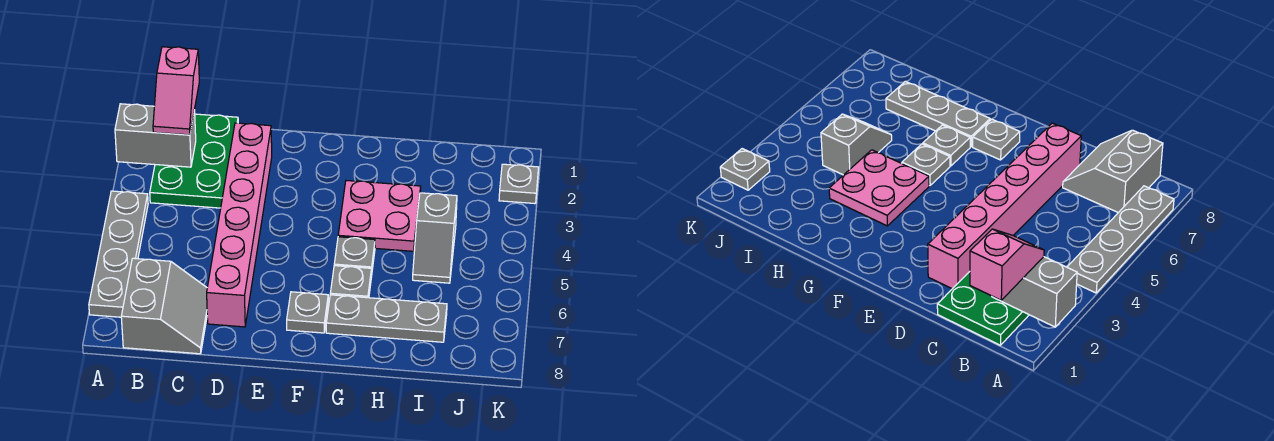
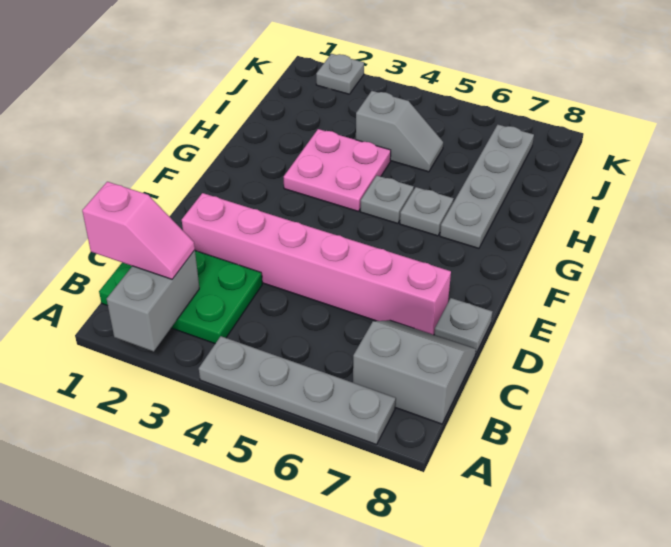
grey 1x1 plate [287,292,328,333] -> grey 1x1 plate moved to [434,298,493,353]
grey 1x3 plate [326,295,447,342] -> grey 1x4 plate [440,125,534,248]

